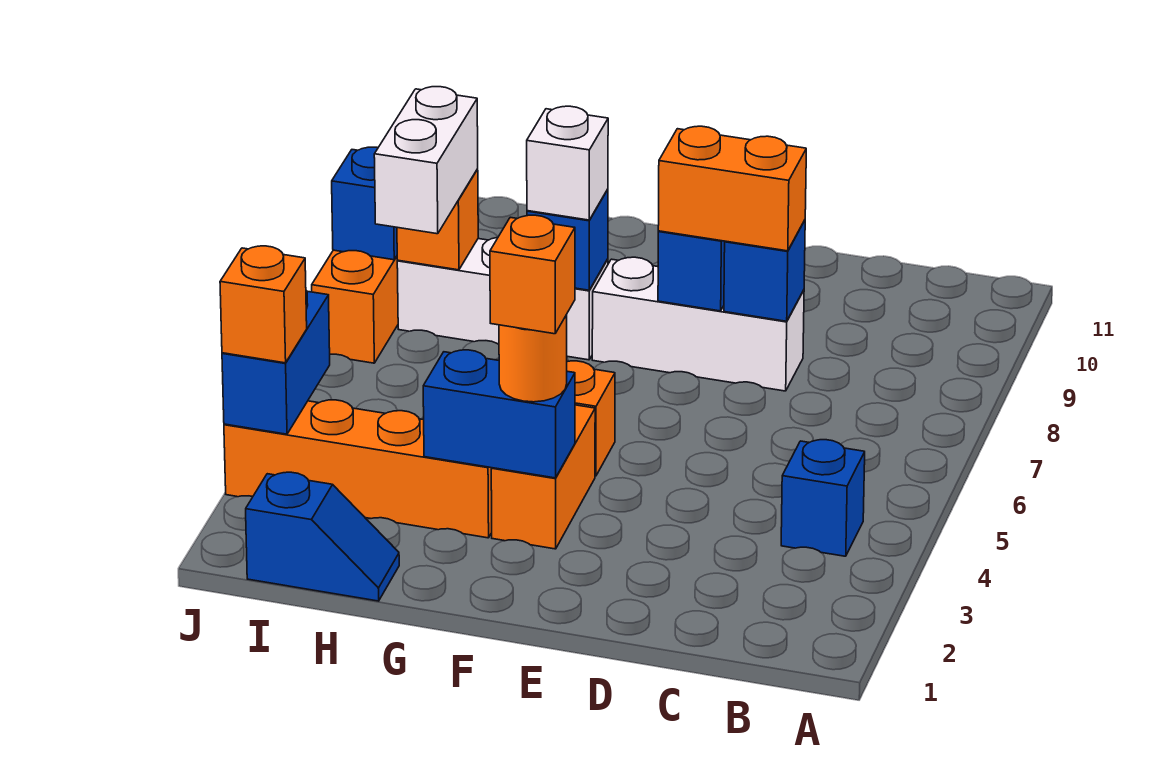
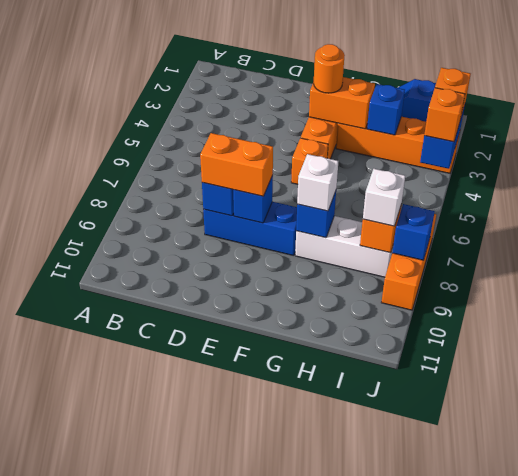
blue 1x1 brick [781,440,865,556] -> blue 1x1 brick moved to [367,84,405,135]
white 1x3 brick [592,257,804,391] -> blue 1x3 brick [203,202,297,256]
blue 1x2 brick [423,350,575,478] -> orange 1x2 brick [309,77,375,129]
orange 1x1 brick [490,215,575,334] -> orange 1x1 brick moved to [424,88,465,142]
white 1x2 brick [374,87,478,234] -> white 1x1 brick [363,169,405,226]

